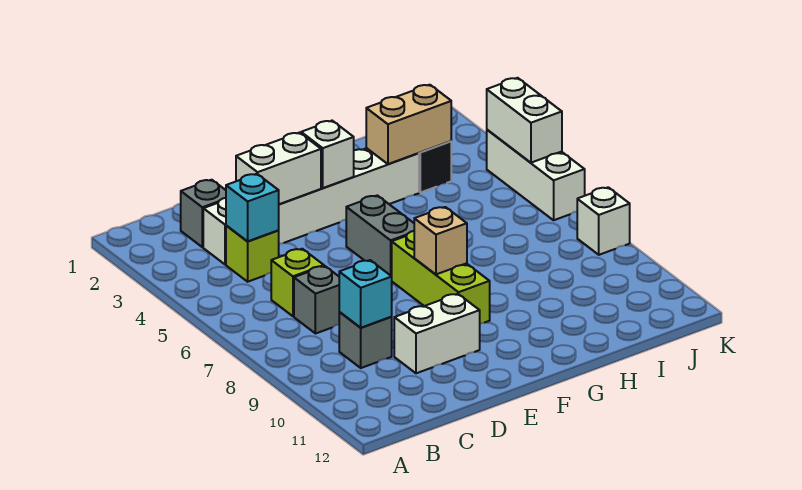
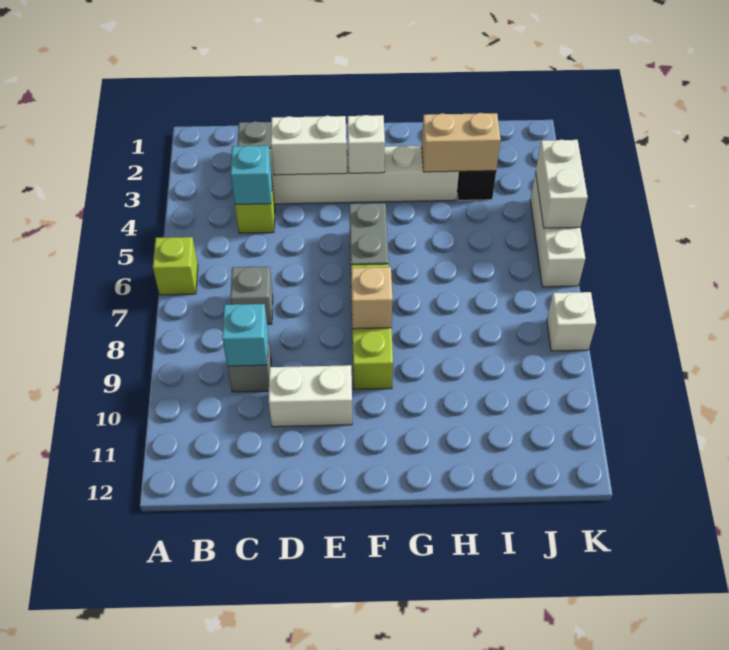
lime 1x1 brick [271,249,324,316] -> lime 1x1 brick moved to [153,237,198,295]

